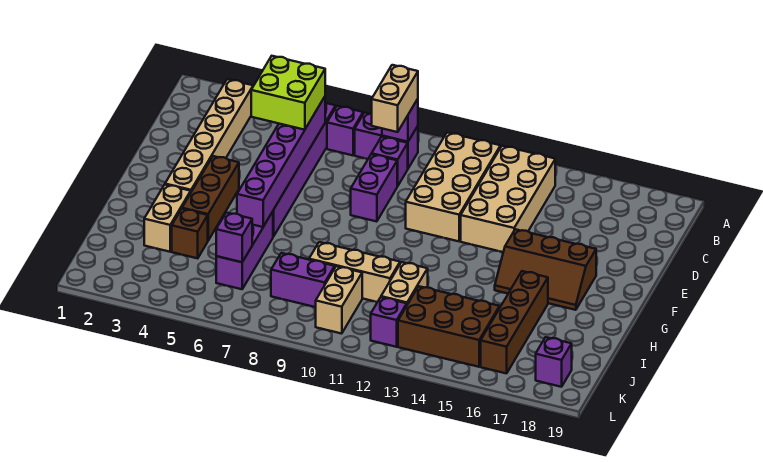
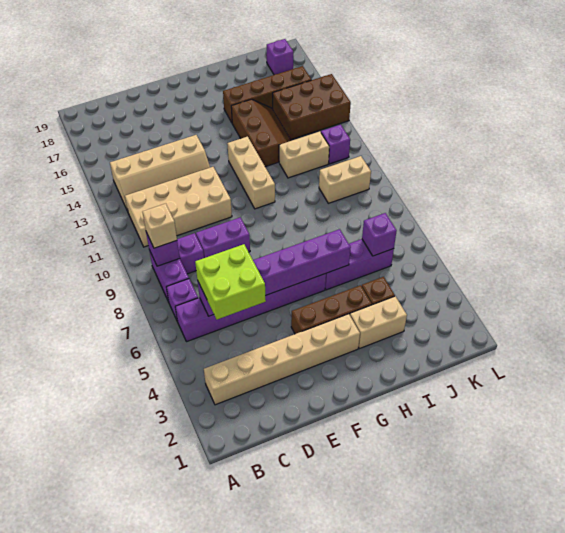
tan 1x2 brick [372,65,418,132] -> tan 1x1 brick [143,204,177,248]
tan 2x4 brick [461,146,555,252] -> tan 2x4 slope [110,135,210,211]
brown 2x3 slope [495,229,596,310] -> brown 2x3 slope moved to [231,99,291,167]
tan 1x3 brick [309,242,400,302] -> tan 1x3 brick moved to [227,137,275,209]
purple 1x2 brick [271,253,335,307] -> none
brown 2x3 brick [398,286,500,367] -> brown 2x3 brick turned to [273,74,351,140]

